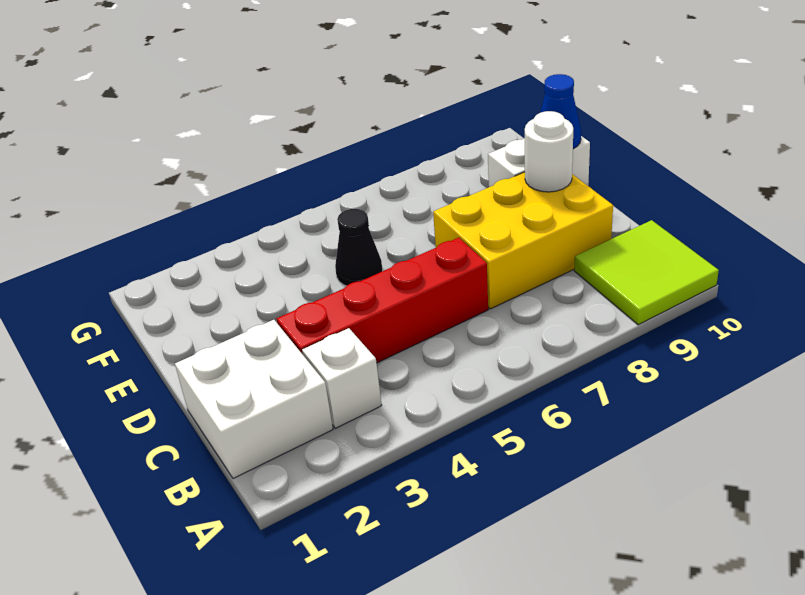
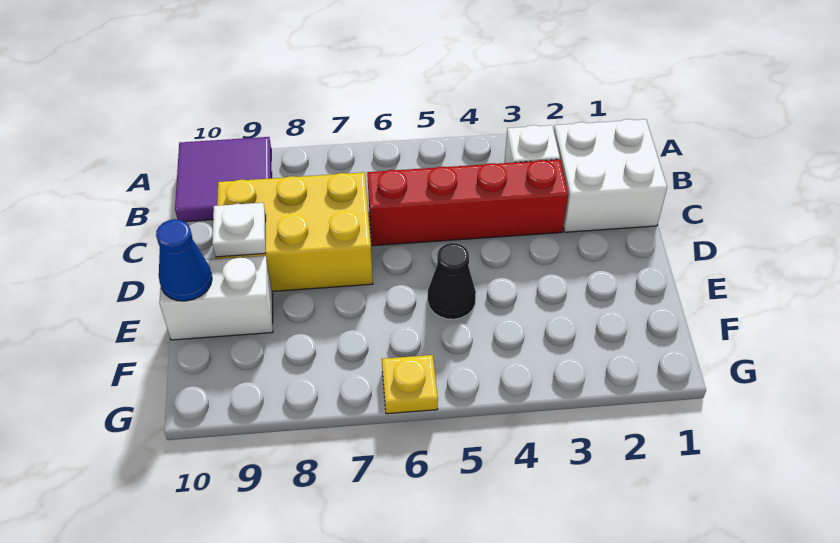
lime 2x2 tile [574,220,719,325] -> purple 2x2 tile [175,137,272,222]
white 1x1 round brick [525,111,573,192] -> white 1x1 plate [212,203,266,257]
none -> yellow 1x1 plate [382,355,438,414]

